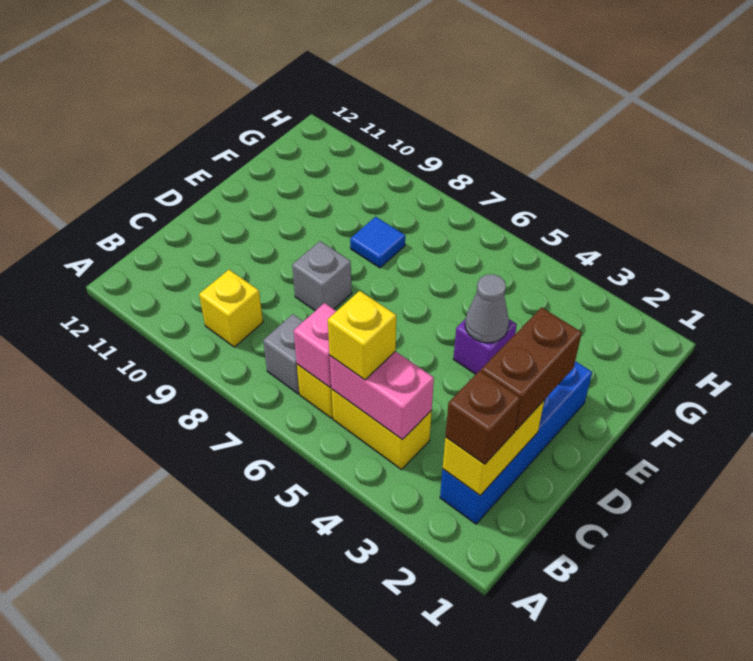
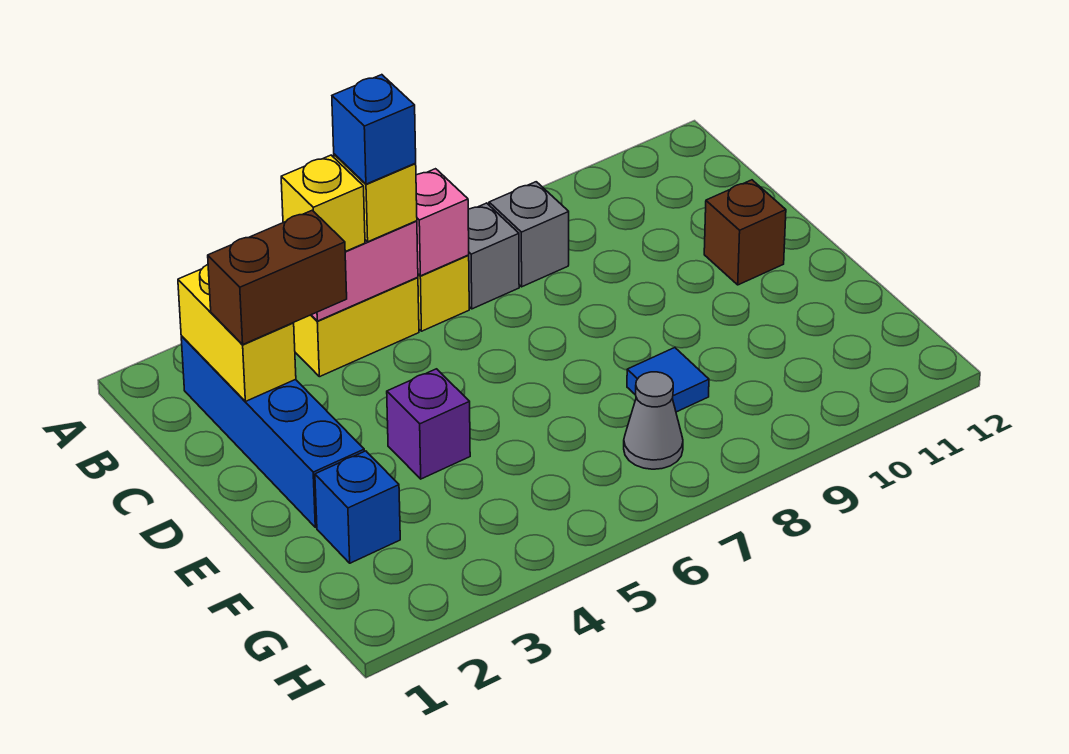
brown 1x1 brick [445,371,521,464] -> brown 1x1 brick moved to [704,180,786,285]
none -> blue 1x1 brick [332,75,416,184]
yellow 1x1 brick [199,270,263,347] -> yellow 1x1 brick moved to [281,155,365,252]
brown 1x2 brick [481,307,582,430] -> brown 1x2 brick turned to [208,210,347,344]
grey 1x1 brick [292,241,352,311] -> grey 1x1 brick moved to [489,182,569,287]
grey 1x1 cone [465,274,509,343] -> grey 1x1 cone moved to [624,372,683,469]
none -> blue 1x1 brick [315,451,400,563]

